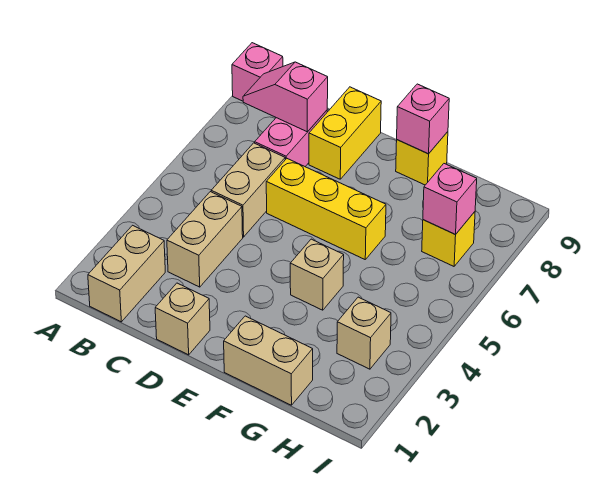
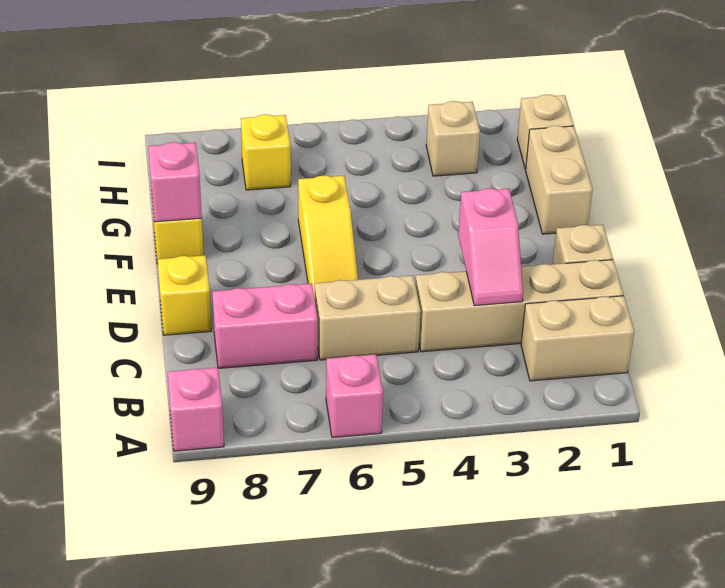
pink 1x2 slope [243,62,328,132] -> pink 1x2 slope moved to [458,189,523,306]
tan 1x2 brick [167,192,243,287] -> tan 1x4 brick [415,260,623,352]
yellow 1x3 brick [266,159,386,259] -> yellow 1x3 slope [298,176,358,298]
yellow 1x2 brick [309,87,381,179] -> yellow 1x1 brick [158,255,211,335]
tan 1x1 brick [290,239,344,310] -> tan 1x1 brick moved to [517,95,574,169]
pink 1x1 brick [423,164,477,235] -> pink 1x1 brick moved to [326,354,383,438]

